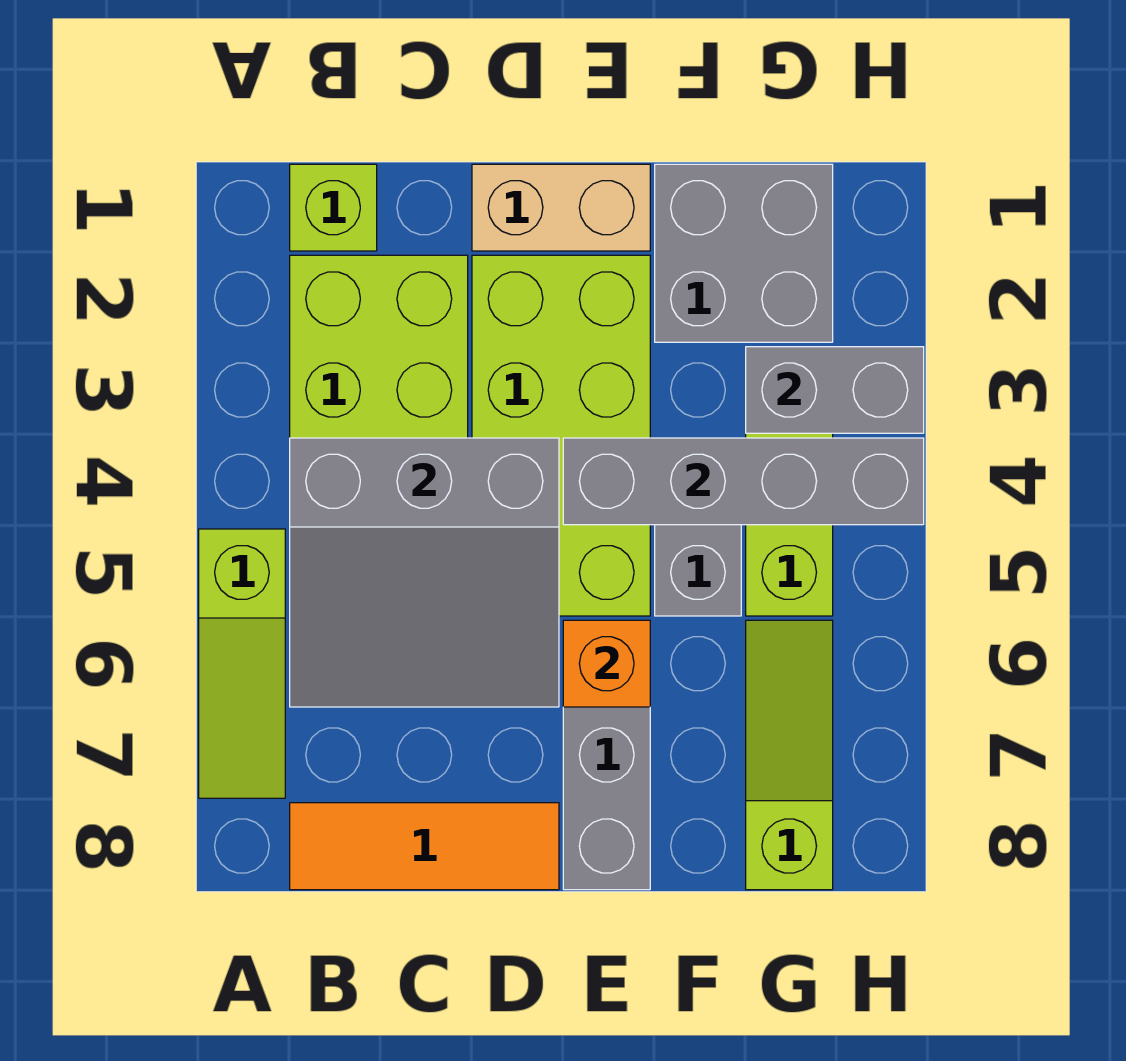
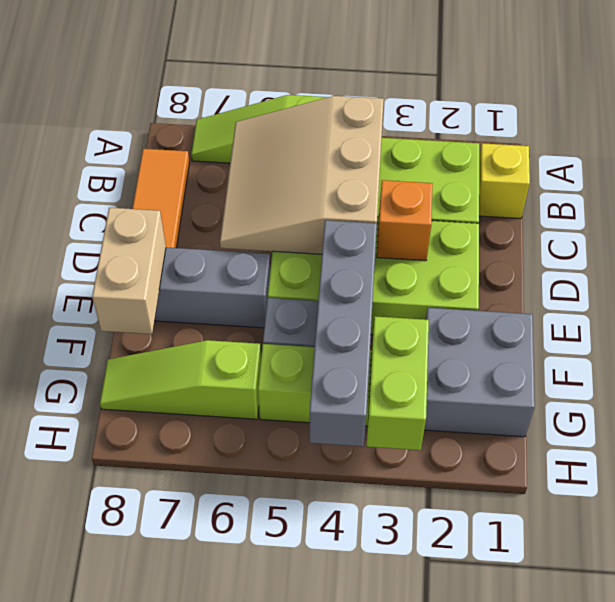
lime 1x1 brick [290,164,377,251] -> yellow 1x1 brick [479,143,530,219]
grey 3x3 slope [290,438,559,707] -> tan 3x3 slope [220,96,384,254]
tan 1x2 brick [472,164,650,251] -> tan 1x2 brick moved to [92,208,166,334]
orange 1x1 brick [563,620,650,707] -> orange 1x1 brick moved to [377,180,433,261]
grey 1x2 brick [746,347,924,433] -> lime 1x2 brick [367,316,429,450]
lime 1x3 slope [746,620,833,890] -> lime 1x3 slope turned to [100,340,261,419]

